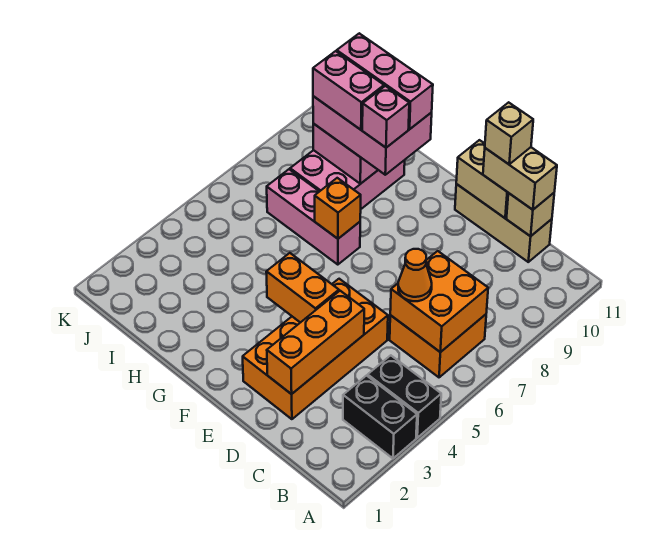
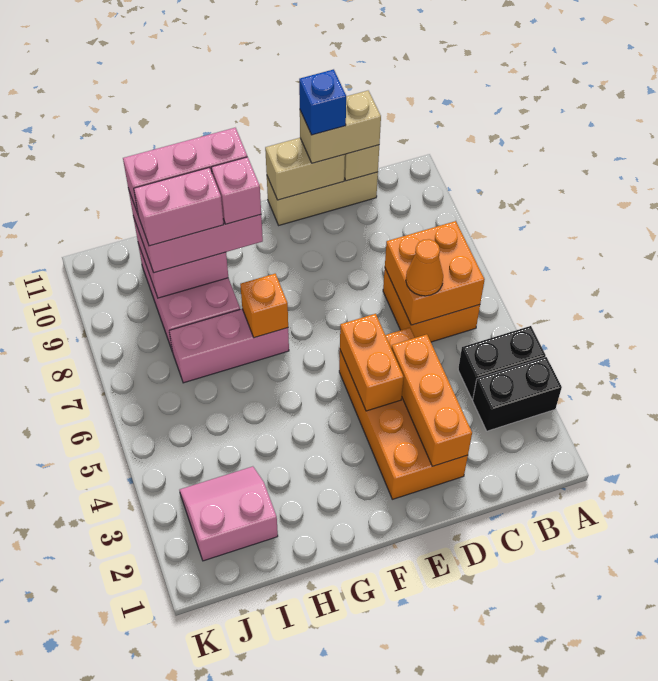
tan 1x1 brick [485,102,533,164] -> blue 1x1 brick [299,69,346,135]
orange 1x2 brick [266,253,339,323] -> orange 1x2 brick turned to [340,314,404,411]
none -> pink 2x2 slope [180,466,278,561]

